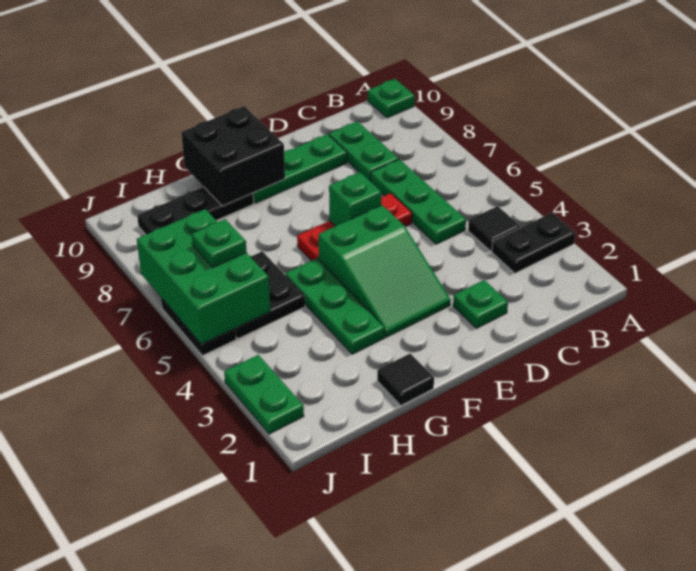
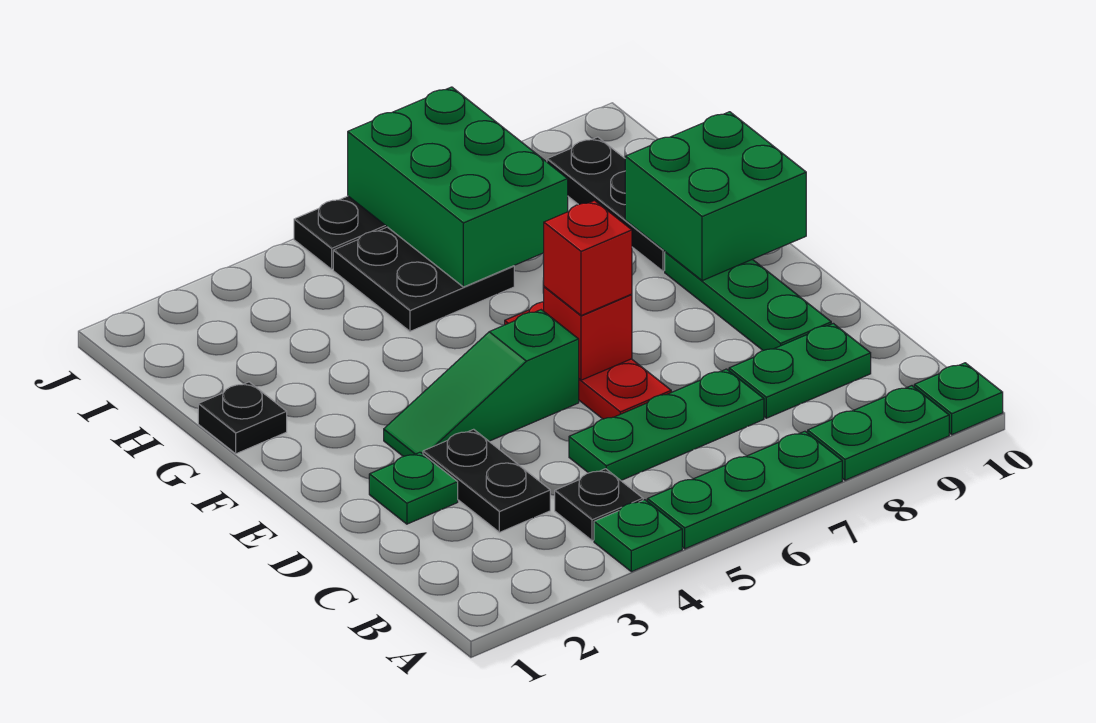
black 1x2 plate [492,213,575,273] -> black 1x2 plate moved to [423,429,550,532]
black 1x1 tile [468,206,521,251] -> black 1x1 plate [555,469,643,541]
green 2x3 slope [318,205,451,337] -> green 1x3 slope [384,310,579,457]
green 1x1 brick [329,172,381,226] -> red 1x1 brick [544,287,632,380]
none -> red 1x1 brick [544,201,632,316]
black 2x2 brick [181,106,285,206] -> green 2x2 brick [625,112,806,281]
black 1x1 tile [377,354,434,406] -> black 1x1 plate [198,382,287,454]
green 1x3 plate [285,259,385,354] -> green 1x3 plate moved to [647,431,842,549]
green 2x3 brick [137,209,270,344] -> green 2x3 brick turned to [348,87,568,287]
green 1x1 plate [192,219,247,267] -> green 1x1 plate moved to [594,500,682,572]
green 1x2 plate [224,355,304,434] -> green 1x2 plate moved to [808,386,949,480]

